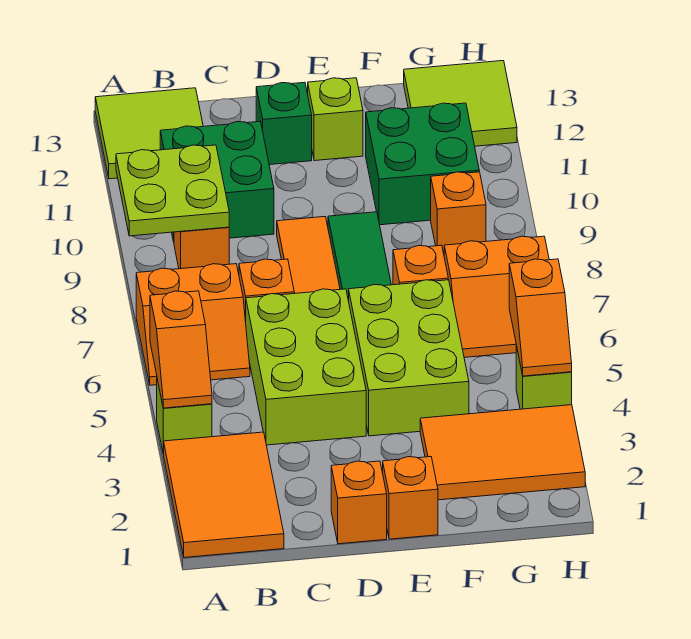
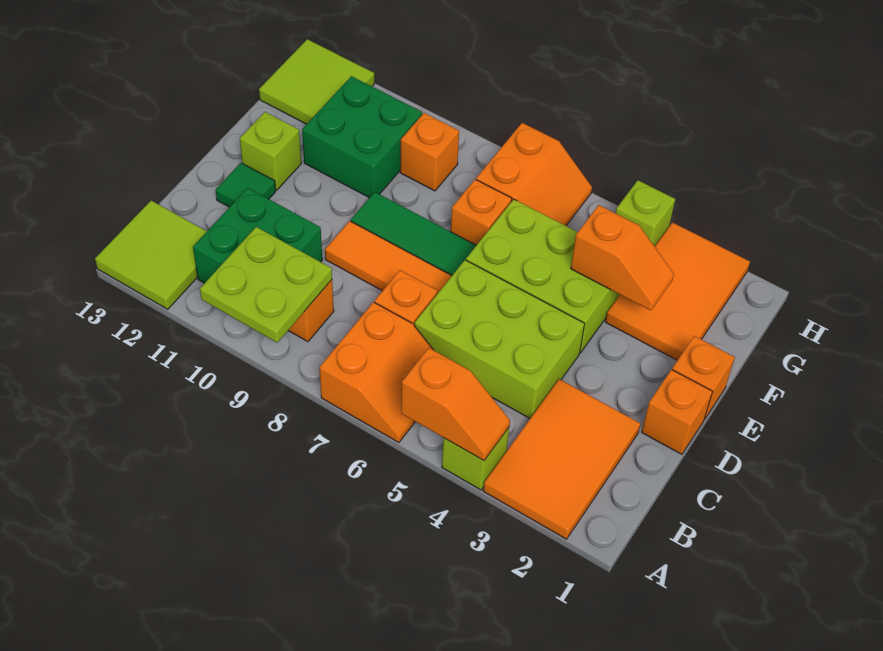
orange 2x3 tile [164,432,284,558] -> orange 2x3 tile turned to [483,379,641,539]
green 1x1 brick [256,82,312,165] -> green 1x1 tile [216,163,276,207]
orange 1x2 slope [509,259,572,376] -> orange 1x2 slope moved to [571,205,674,310]

